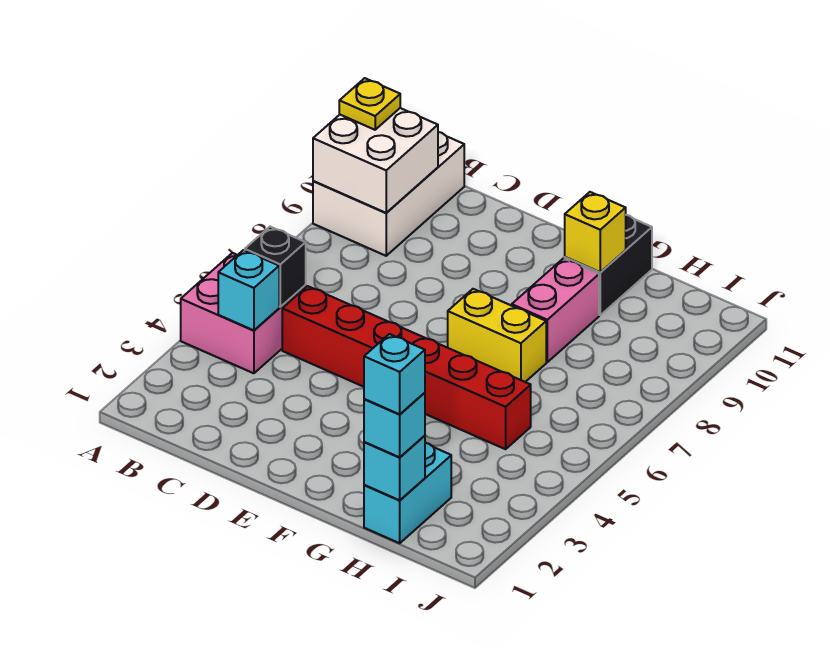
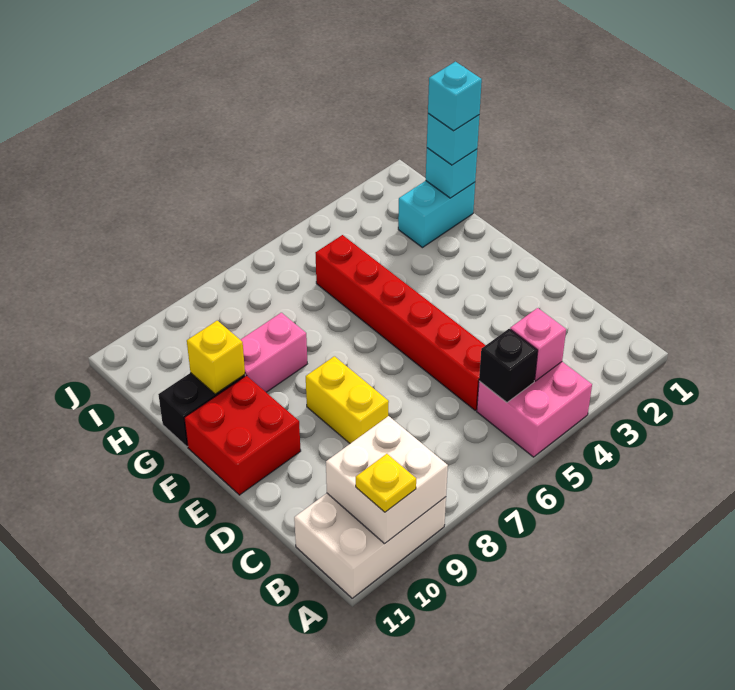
cyan 1x1 brick [218,250,279,331] -> pink 1x1 brick [510,308,566,381]
none -> red 2x2 brick [184,376,301,495]
yellow 1x2 brick [448,289,546,382] -> yellow 1x2 brick moved to [306,356,389,444]

